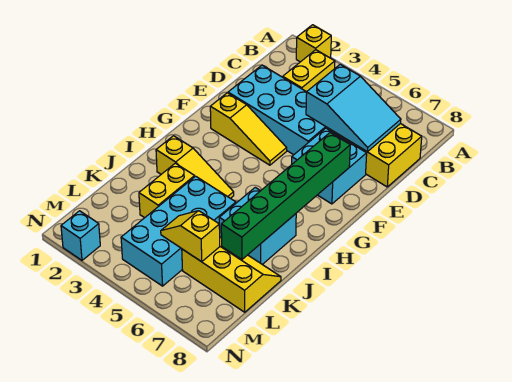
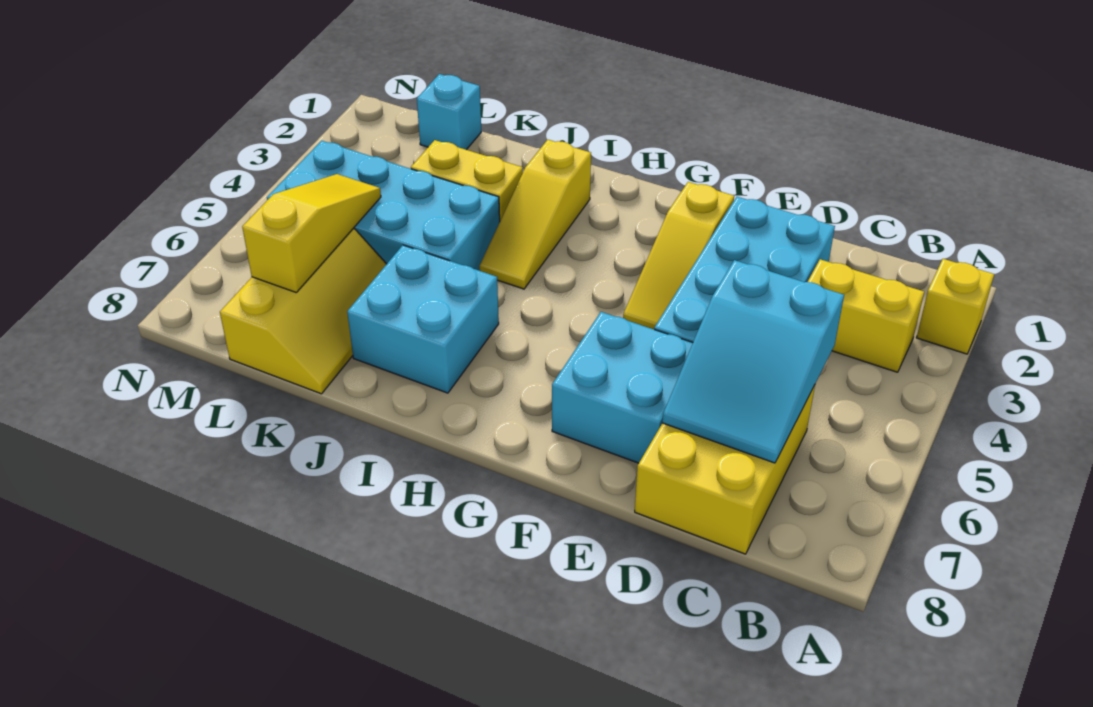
green 1x6 brick [221,133,350,259] -> none
yellow 1x2 slope [161,211,220,262] -> yellow 1x3 slope [242,174,381,292]
cyan 1x1 brick [61,211,100,260] -> cyan 1x1 brick moved to [417,74,481,150]

